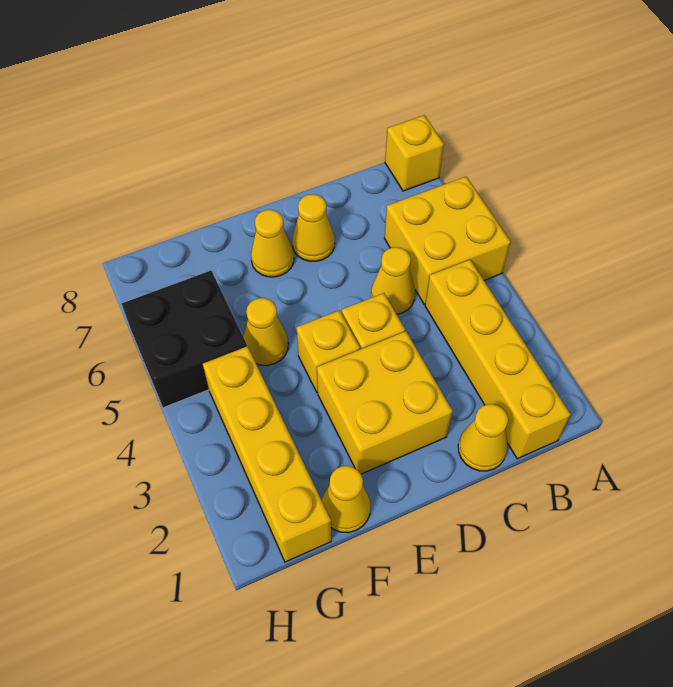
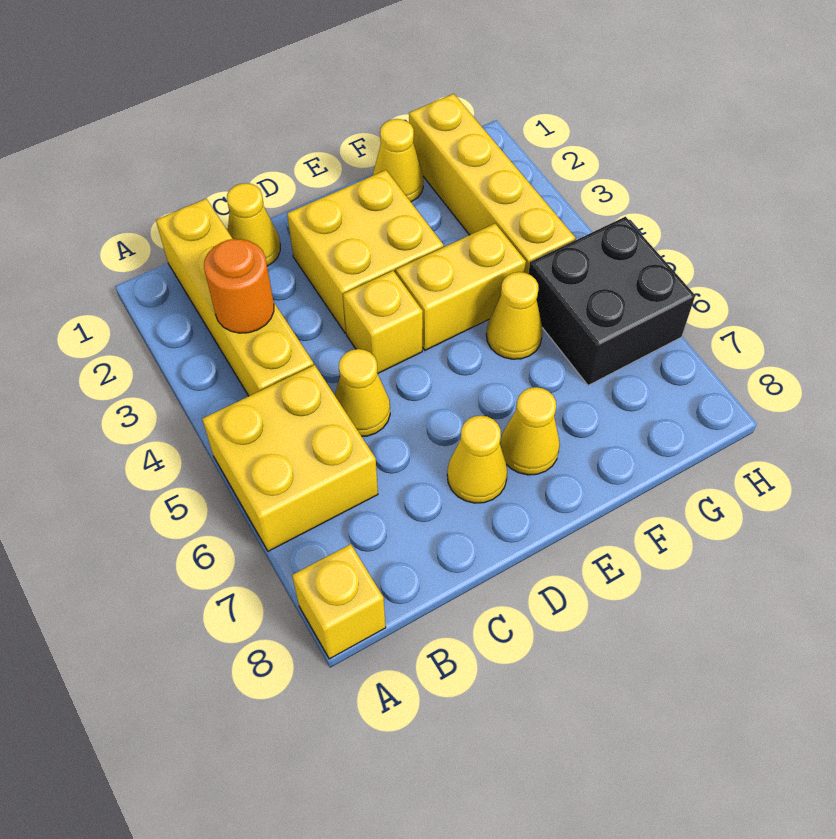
none -> orange 1x1 round brick [204,239,274,333]
yellow 1x1 brick [296,310,360,393] -> yellow 1x2 brick [396,224,526,350]

